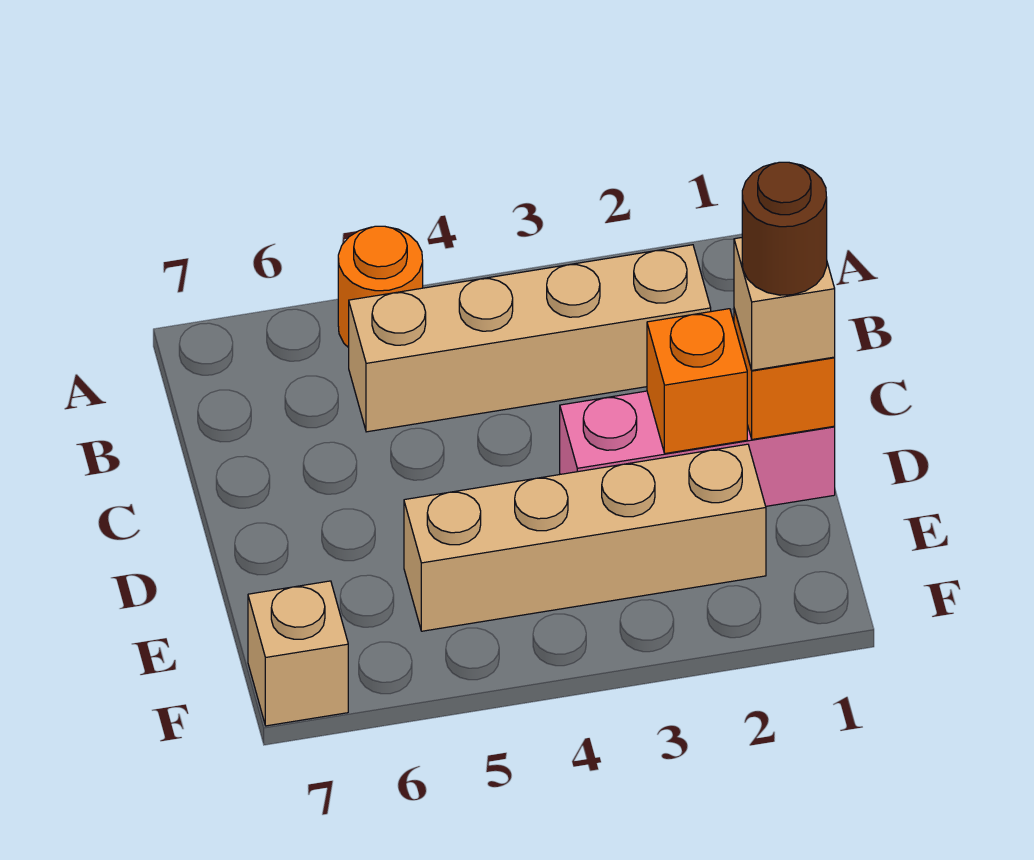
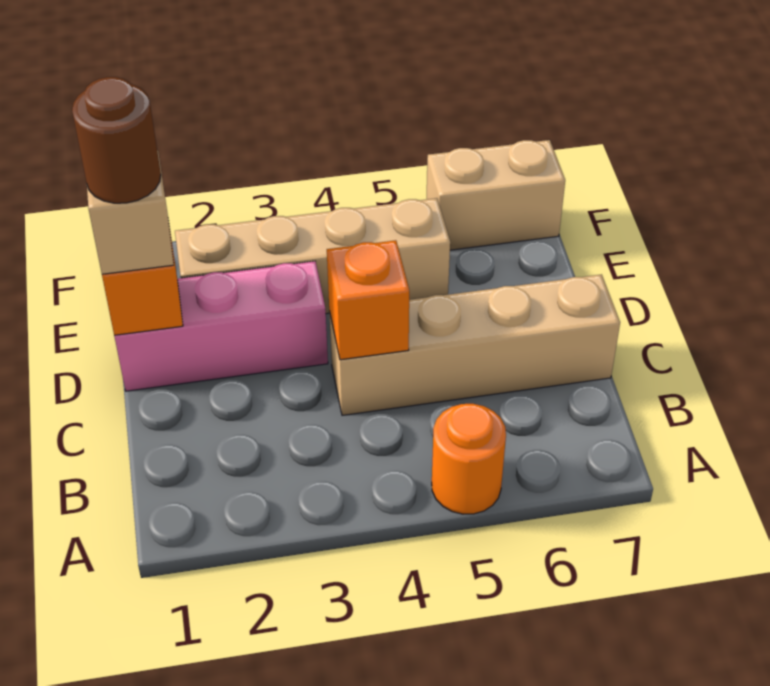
tan 1x4 brick [349,245,711,432] -> tan 1x4 brick moved to [329,275,620,415]
orange 1x1 brick [647,309,747,453] -> orange 1x1 brick moved to [327,240,409,360]
tan 1x1 brick [248,581,348,726] -> tan 1x2 brick [427,140,565,250]

